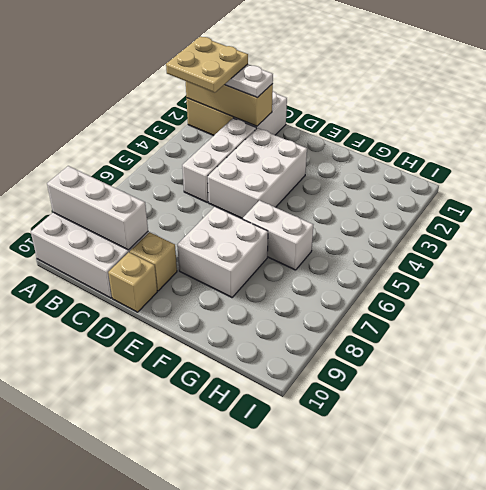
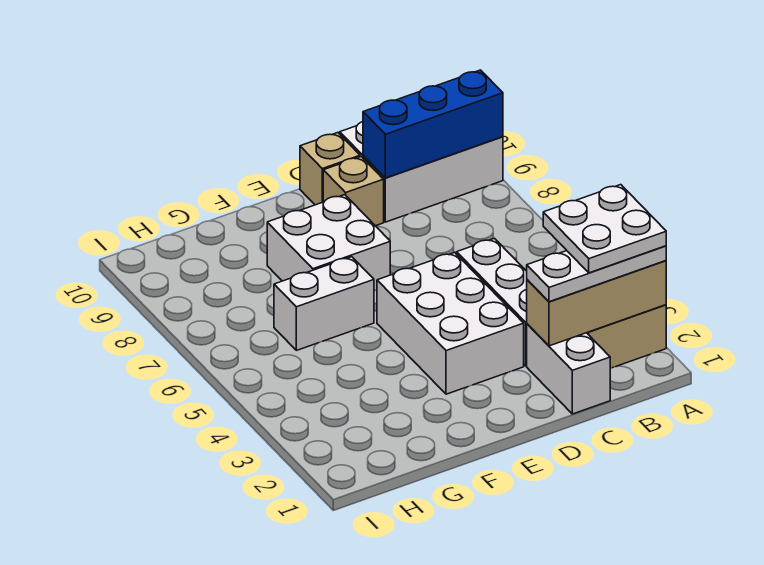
tan 2x2 plate [166,36,248,93] -> white 2x2 plate [543,185,666,273]
white 1x3 brick [47,166,148,250] -> blue 1x3 brick [363,70,503,178]

